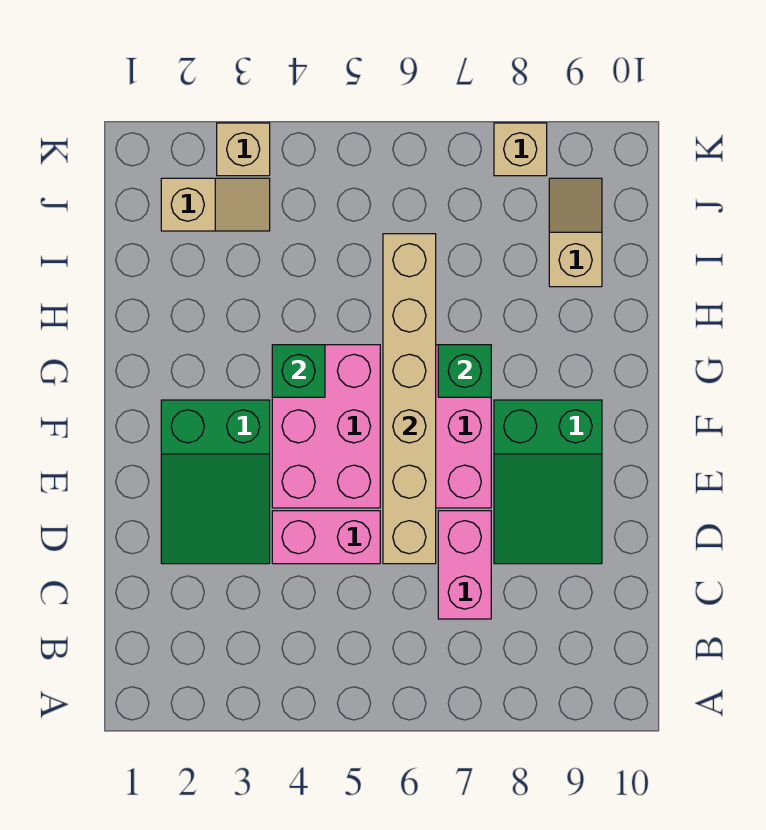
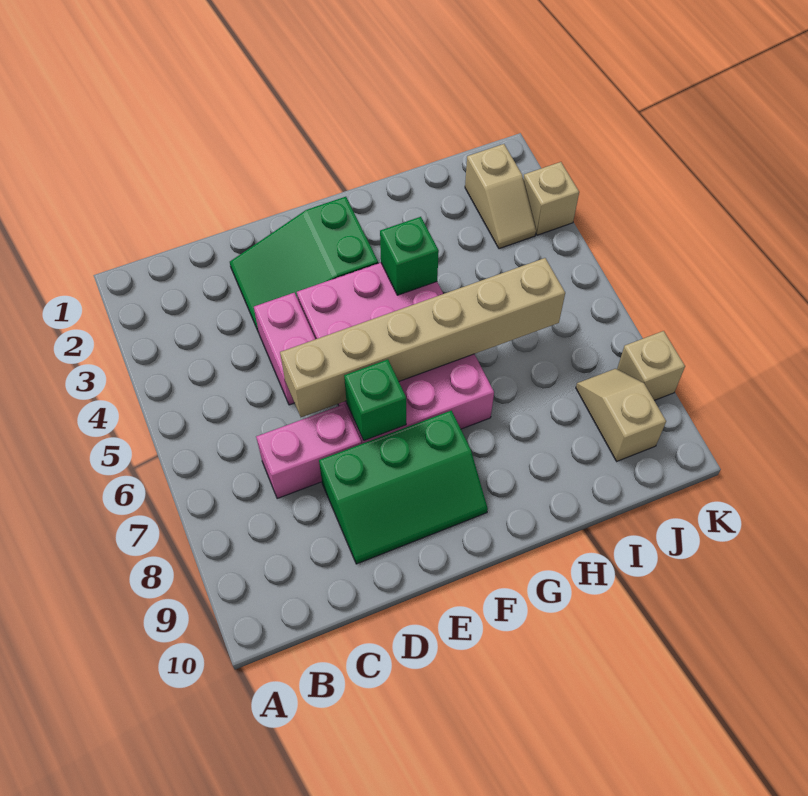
green 2x3 slope [494,400,602,564] -> green 2x3 slope turned to [319,411,488,564]
green 1x1 brick [438,345,491,397] -> green 1x1 brick moved to [344,359,406,441]
tan 1x2 slope [549,178,602,287] -> tan 1x2 slope turned to [576,369,666,461]

